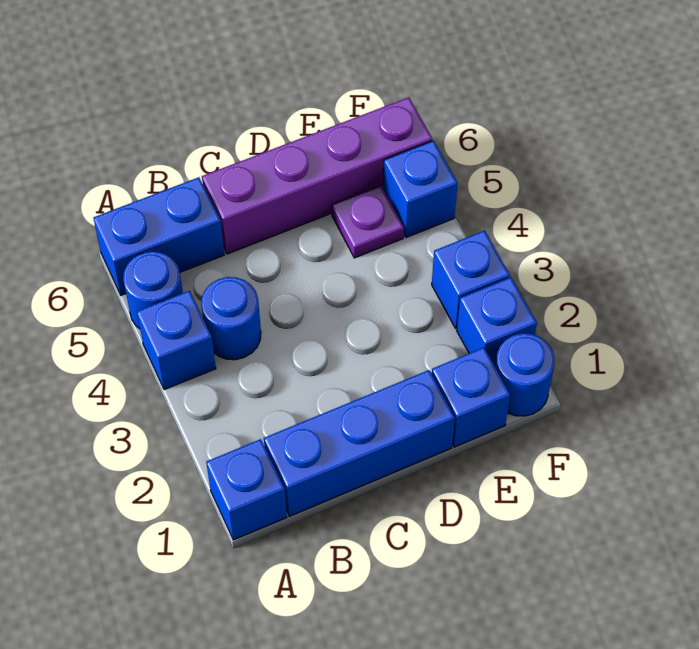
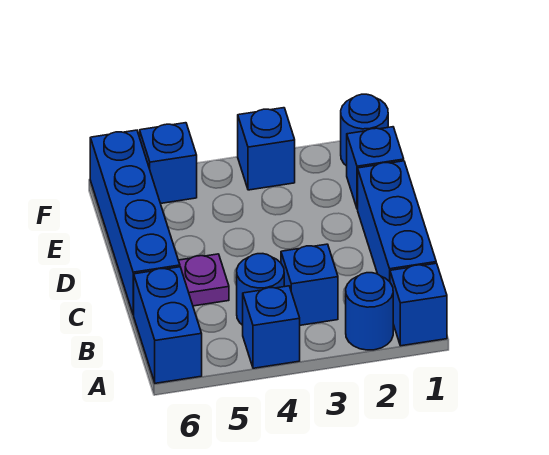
blue 1x1 round brick [123,252,183,329] -> blue 1x1 round brick moved to [346,273,393,350]
purple 1x4 brick [202,97,432,254] -> blue 1x4 brick [90,130,180,315]
purple 1x1 plate [332,185,404,258] -> purple 1x1 plate moved to [178,254,229,306]
blue 1x1 brick [457,277,537,366] -> blue 1x1 brick moved to [281,244,338,325]

